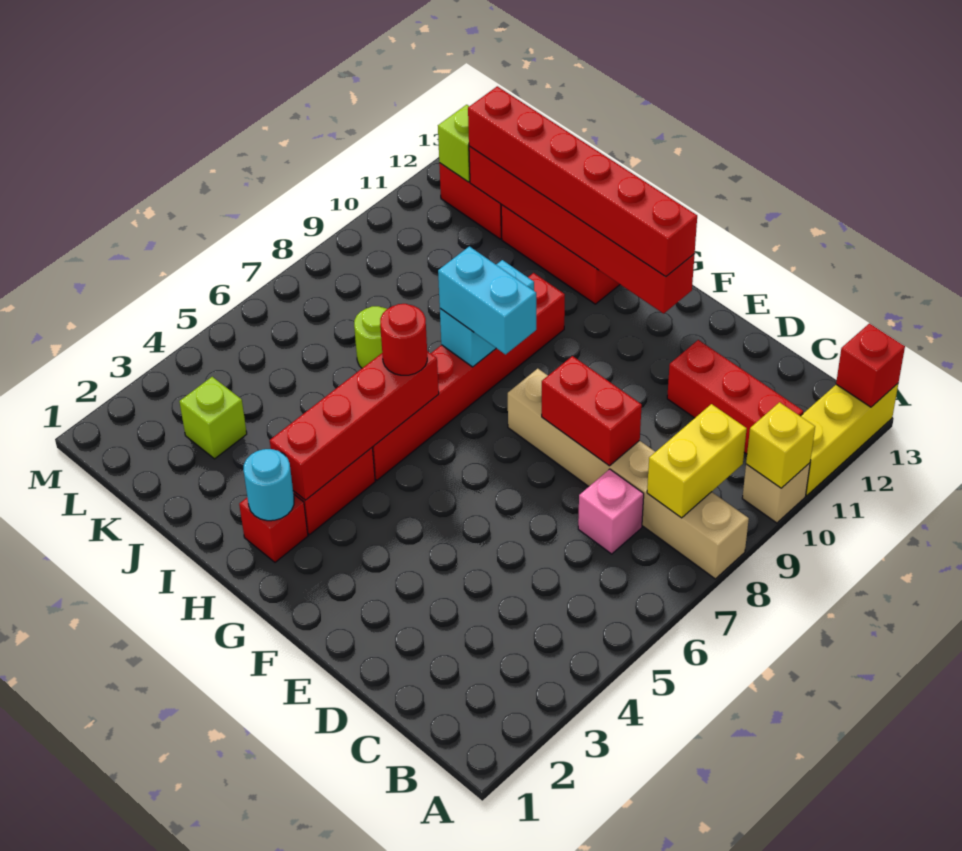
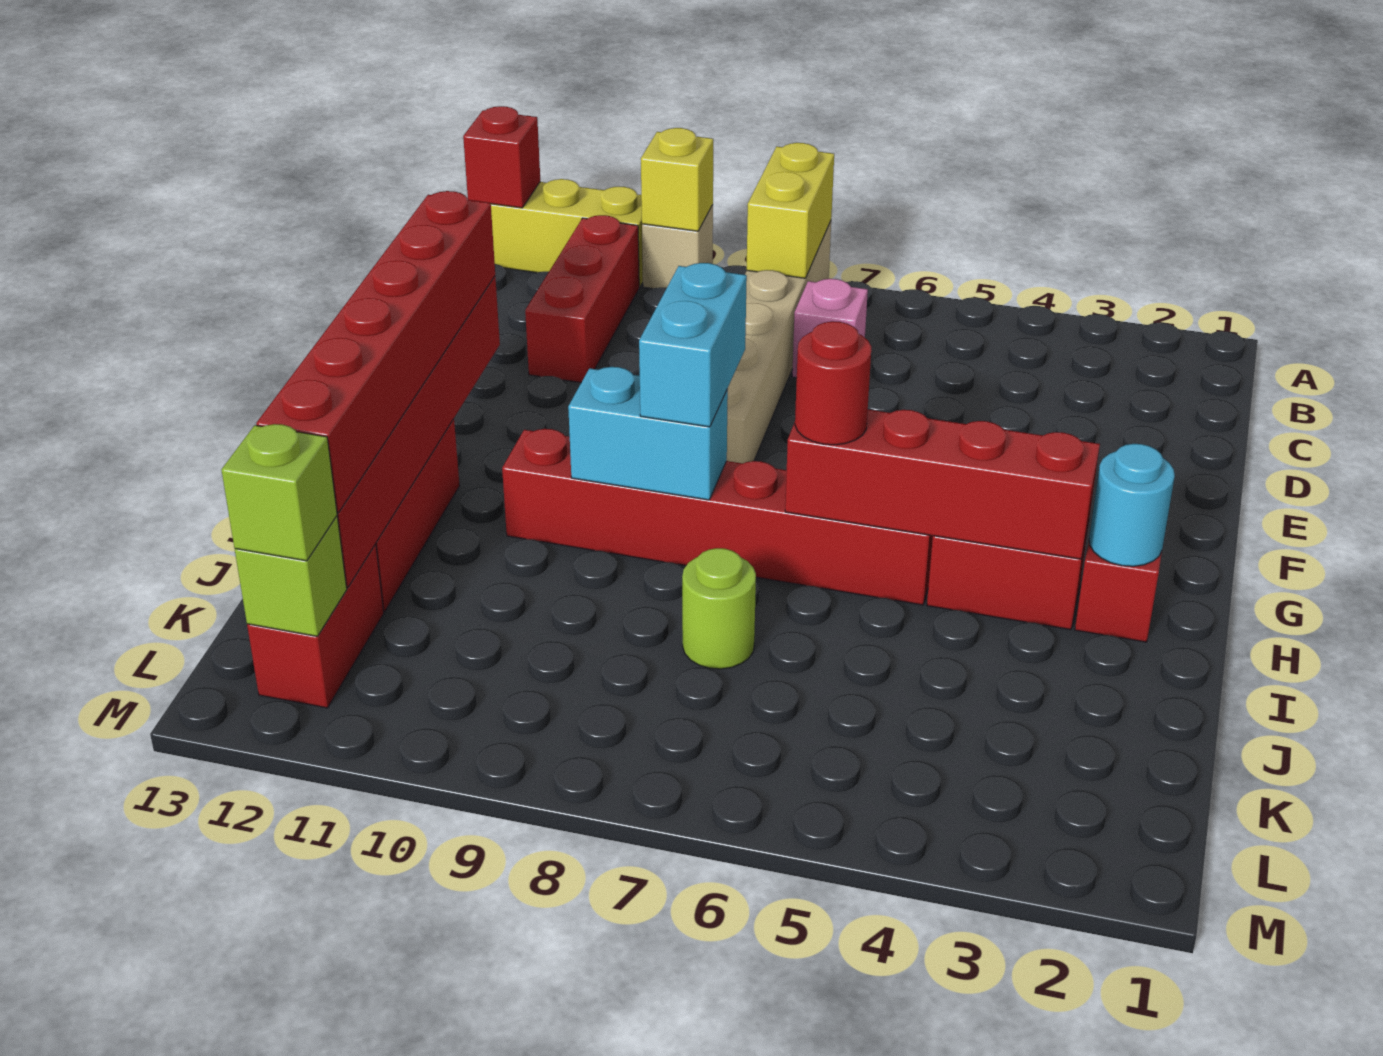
yellow 1x2 brick [647,404,747,518] -> yellow 1x2 brick turned to [747,143,834,278]
red 1x2 brick [542,356,642,466] -> none
lime 1x1 brick [179,377,247,459] -> lime 1x1 brick moved to [221,424,337,561]

